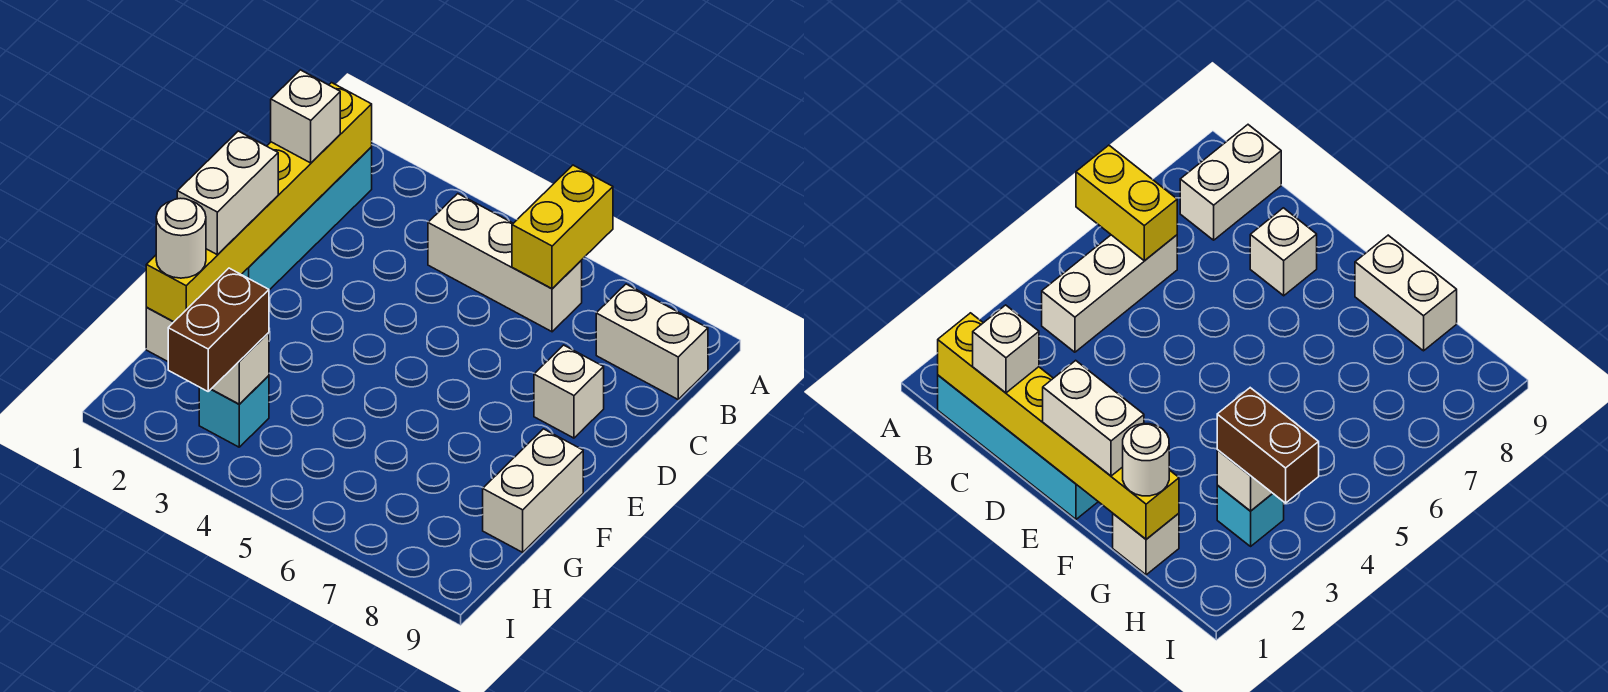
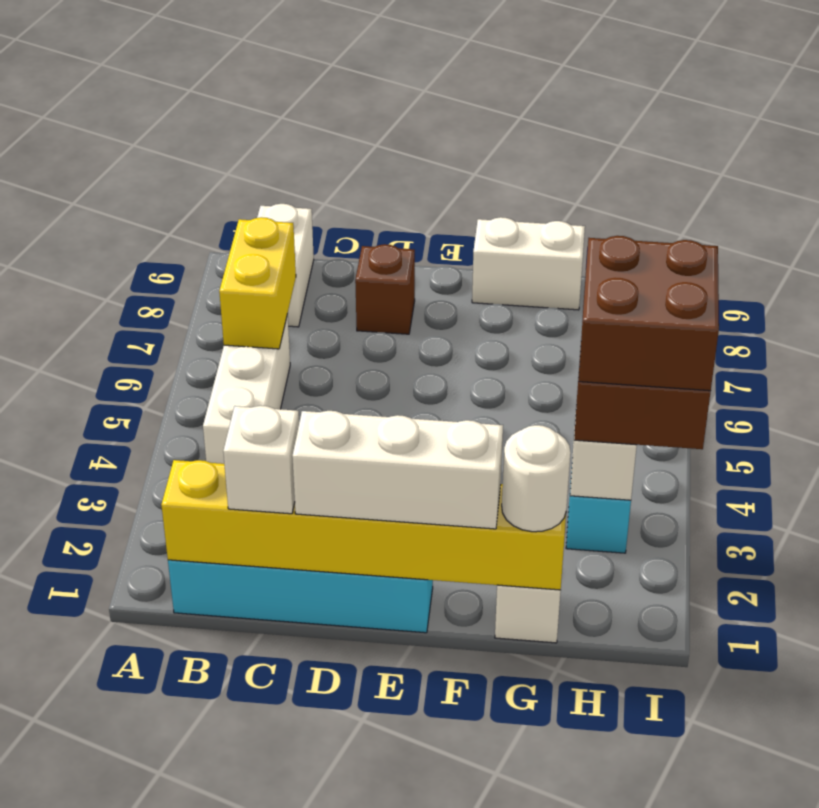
yellow 1x2 brick [512,165,613,289] -> yellow 1x2 brick turned to [219,217,296,349]
white 1x1 brick [534,345,604,438] -> brown 1x1 brick [355,244,415,334]
white 1x2 brick [177,131,278,255] -> white 1x3 brick [292,411,503,529]
none -> brown 2x2 brick [579,236,719,391]

